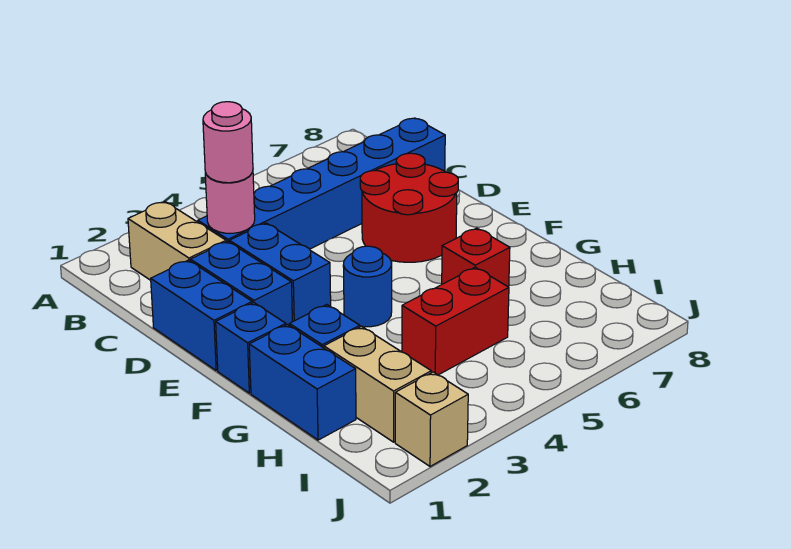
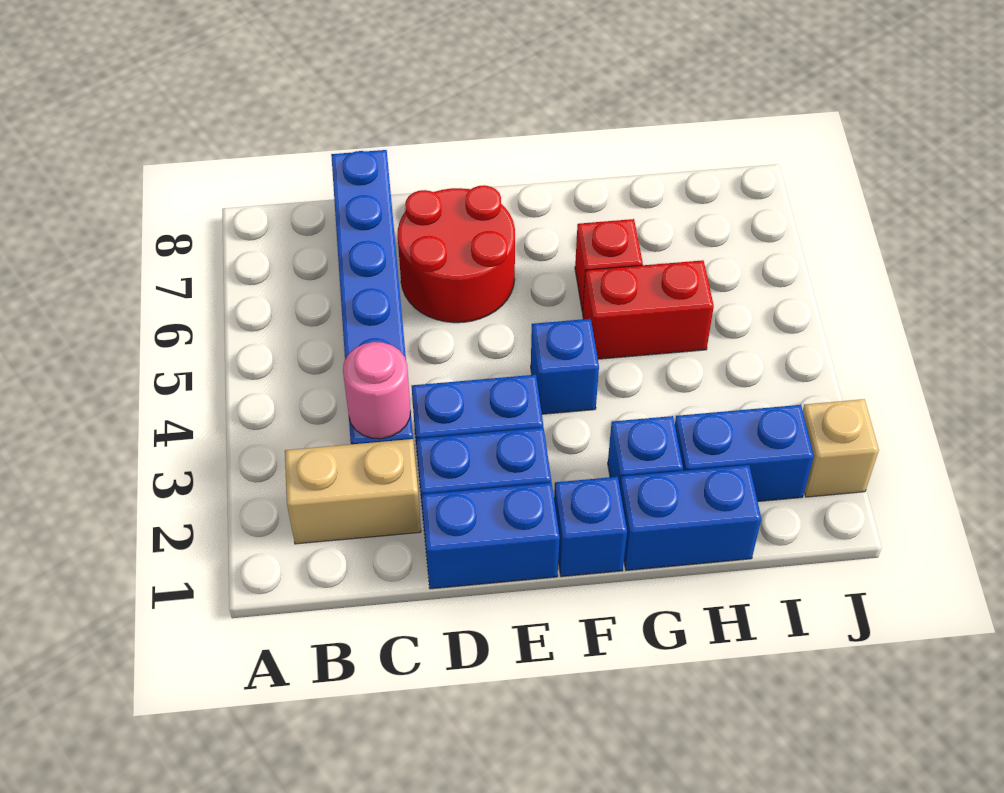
pink 1x1 round brick [203,102,253,183] -> none
blue 1x1 round brick [343,246,392,327] -> blue 1x1 brick [531,319,599,414]
tan 1x2 brick [324,326,431,442] -> blue 1x2 brick [675,405,814,502]
red 1x2 brick [402,267,509,375] -> red 1x2 brick turned to [583,260,714,359]

